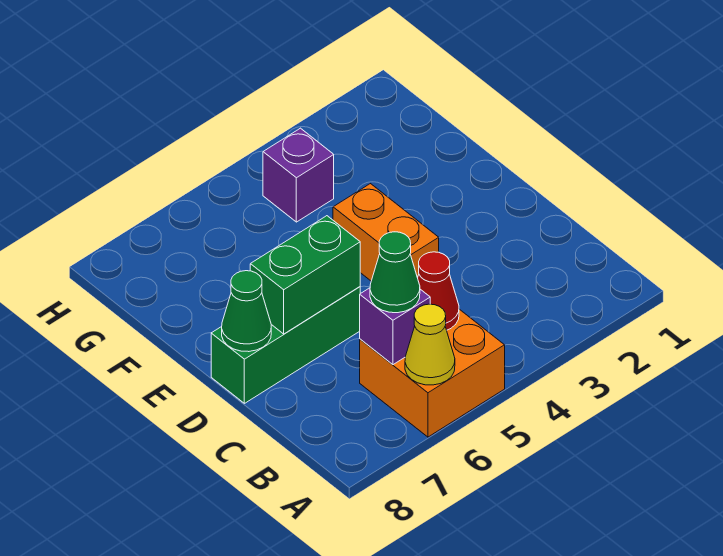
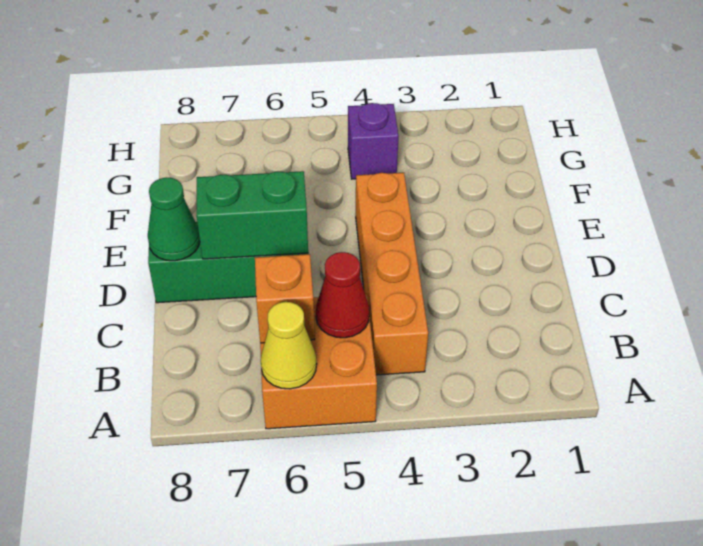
purple 1x1 brick [360,288,430,365] -> orange 1x1 brick [255,254,315,343]
green 1x1 cone [370,232,420,313] -> none
orange 1x2 brick [333,184,439,281] -> orange 1x4 brick [356,173,428,375]

